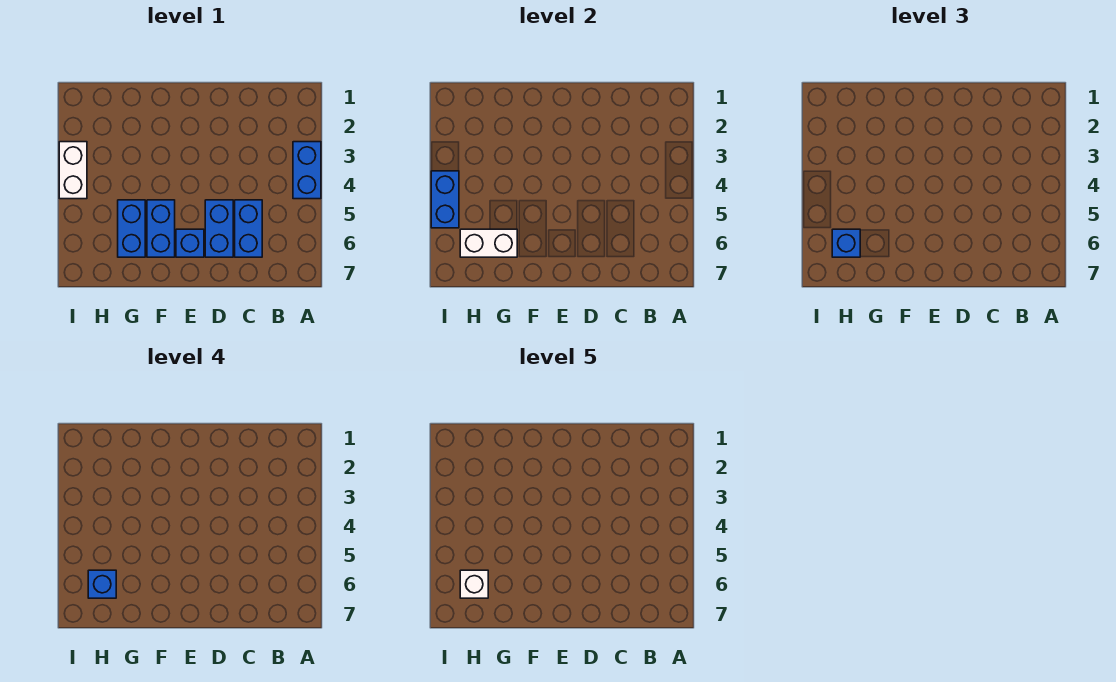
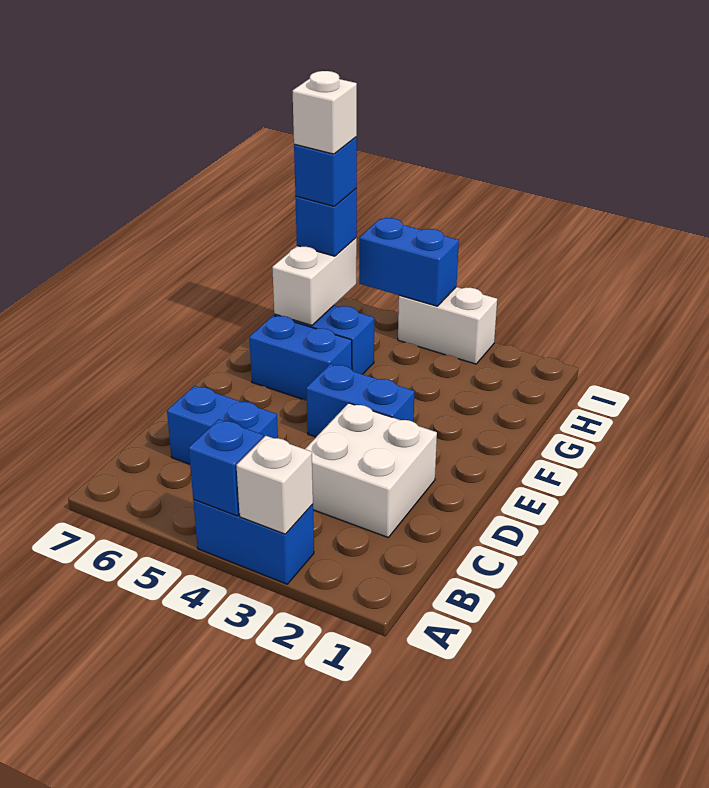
none -> white 1x1 brick [236,436,313,534]
none -> white 2x2 brick [305,403,437,537]
blue 1x2 brick [205,200,233,257] -> blue 1x2 brick moved to [306,364,414,437]
blue 1x1 brick [176,229,204,257] -> blue 1x1 brick moved to [189,419,264,516]

